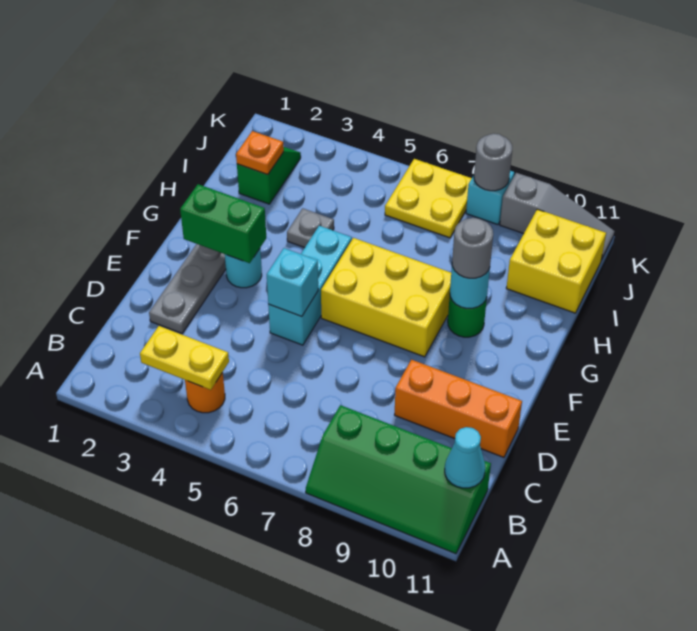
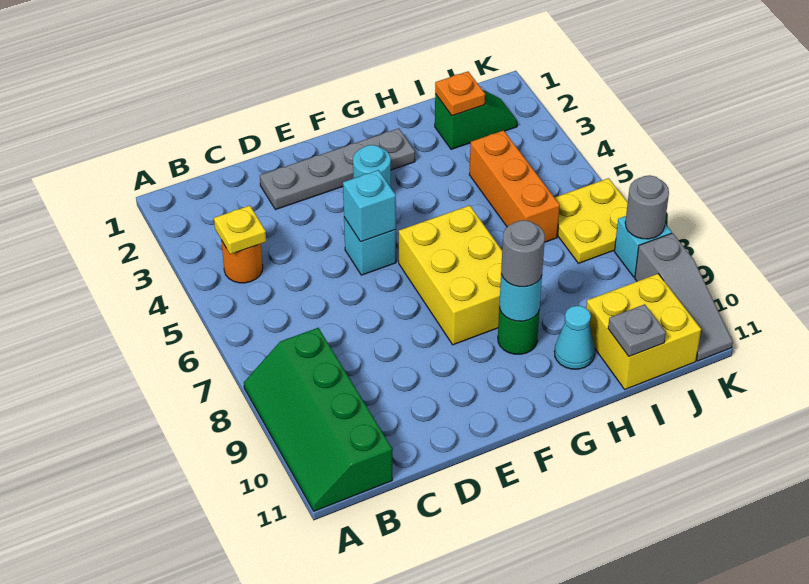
yellow 1x2 plate [140,326,229,390] -> yellow 1x1 plate [214,206,266,254]
cyan 1x1 cone [445,427,485,488] -> cyan 1x1 cone moved to [554,306,595,369]
orange 1x3 brick [395,360,522,457] -> orange 1x3 brick moved to [469,130,560,242]
cyan 1x3 brick [268,226,352,345] -> cyan 1x1 brick [344,217,396,275]
green 1x2 brick [180,184,266,263] -> none
grey 1x1 plate [287,208,334,248] -> grey 1x1 plate moved to [608,304,666,357]

